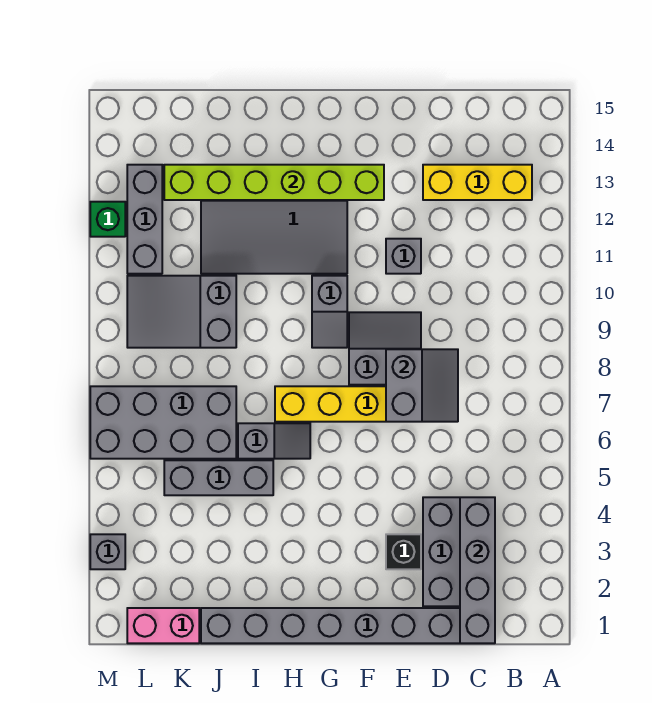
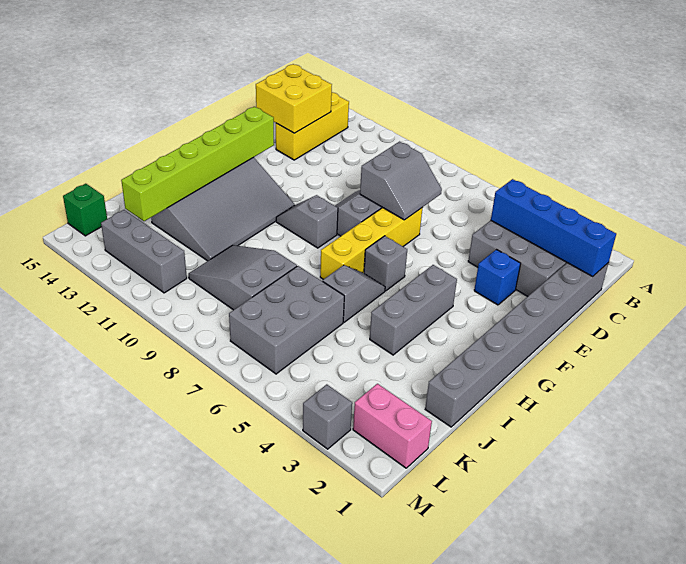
grey 1x4 brick [460,497,495,643] -> blue 1x4 brick [491,179,616,277]
none -> yellow 2x2 brick [256,64,332,133]
grey 2x2 slope [386,349,458,422] -> grey 2x2 slope turned to [360,142,442,220]
black 1x1 brick [386,534,421,569] -> blue 1x1 brick [474,250,521,305]
grey 1x1 brick [386,239,421,274] -> grey 1x1 brick moved to [364,236,407,291]
grey 1x2 slope [312,276,347,348] -> grey 1x2 slope turned to [276,195,338,248]
grey 1x3 brick [164,460,273,495] -> grey 1x3 brick moved to [370,265,457,355]
grey 2x4 brick [90,386,236,459] -> grey 2x3 brick [229,266,344,374]
grey 2x3 slope [127,276,236,348] -> grey 2x3 slope turned to [189,245,297,310]
pink 1x2 brick [127,608,199,643] -> pink 1x2 brick turned to [353,384,432,468]
green 1x1 brick [90,202,125,237] -> green 1x1 brick moved to [63,184,107,236]

